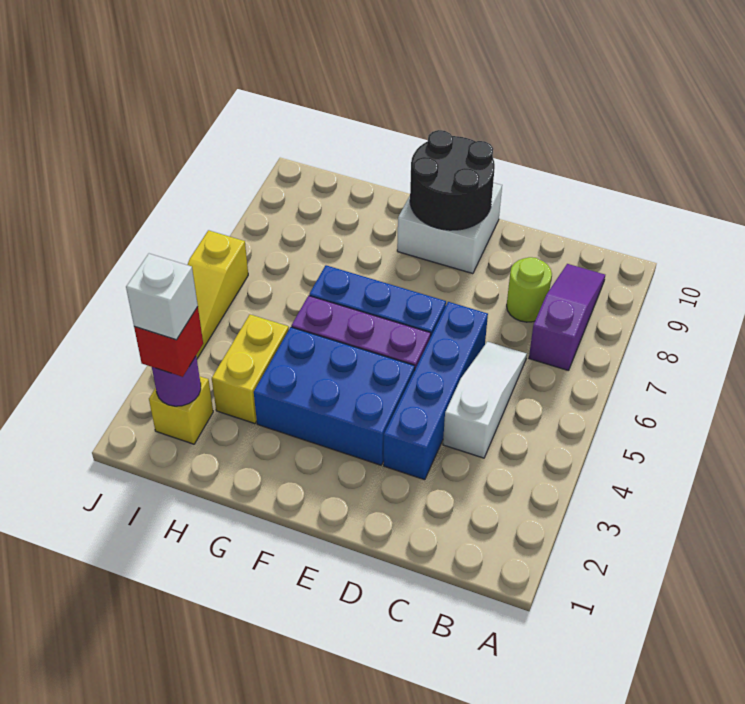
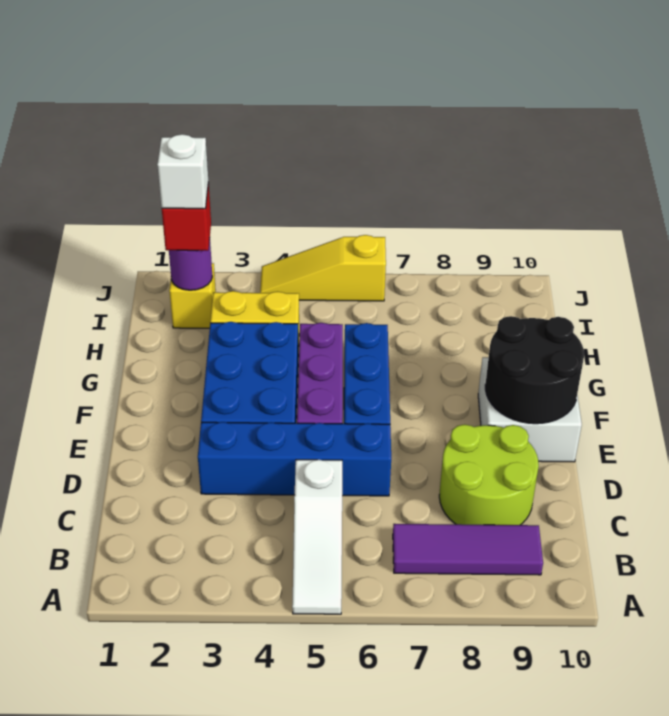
purple 1x3 slope [529,264,605,371] -> purple 1x3 tile [393,524,543,575]
white 1x3 slope [443,342,527,458] -> white 1x3 slope turned to [292,460,342,614]
lime 1x1 round brick [507,257,552,322] -> lime 2x2 round brick [439,424,539,525]

